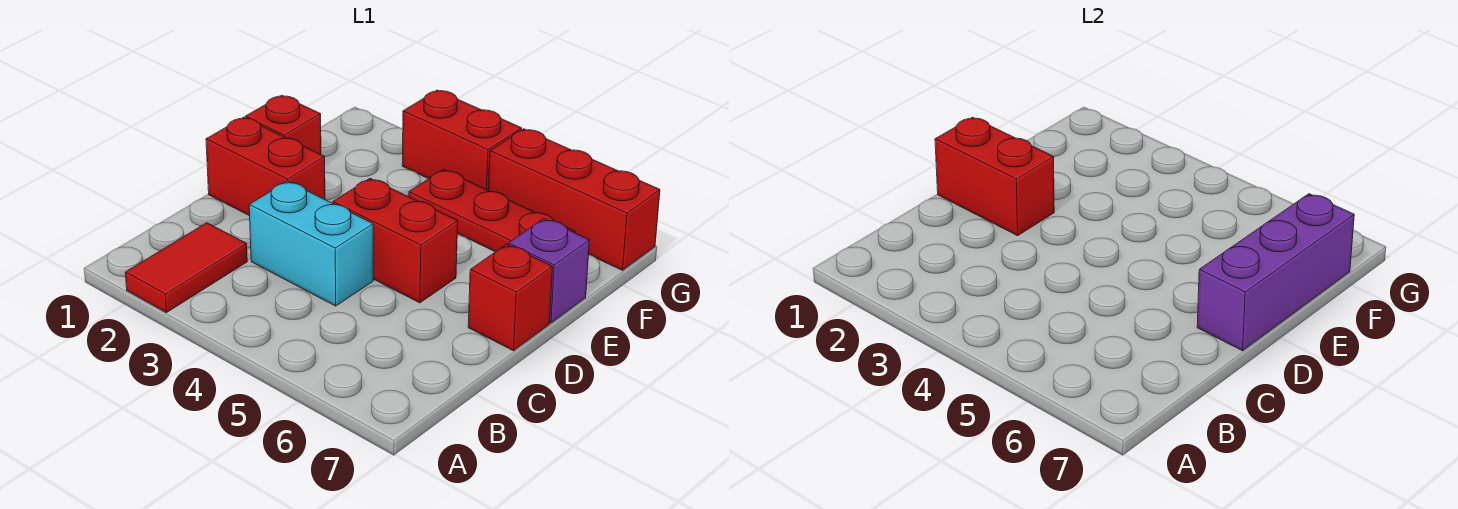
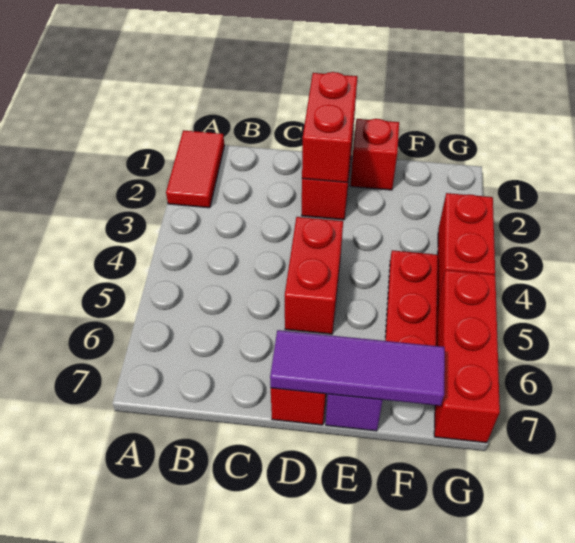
red 1x2 tile [125,223,247,313] -> red 1x2 tile turned to [166,130,224,208]
cyan 1x2 brick [249,181,373,306] -> none
purple 1x3 brick [1197,194,1354,351] -> purple 1x3 tile [270,330,445,406]

